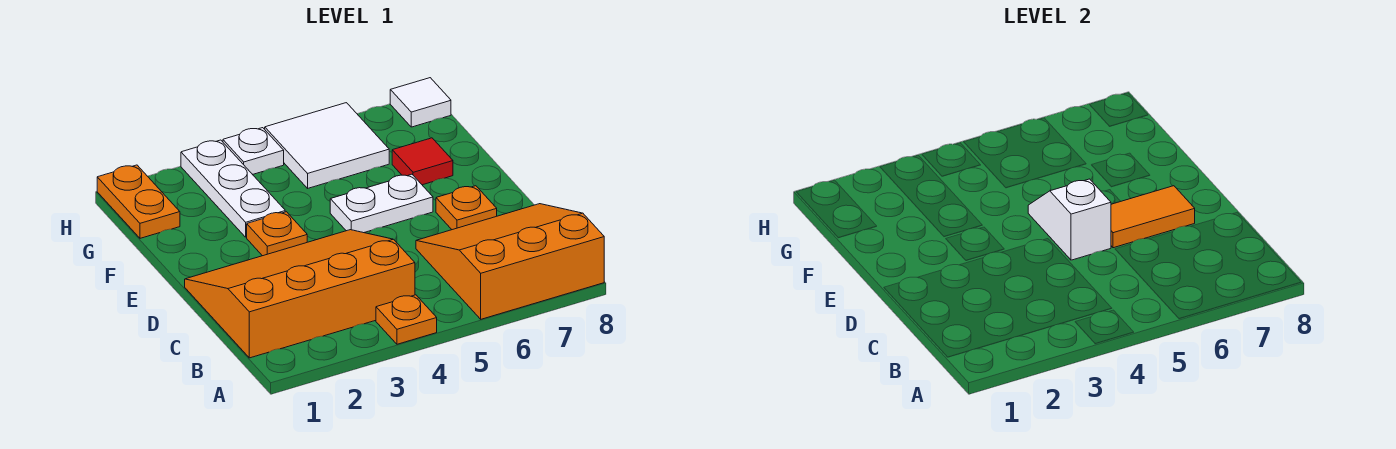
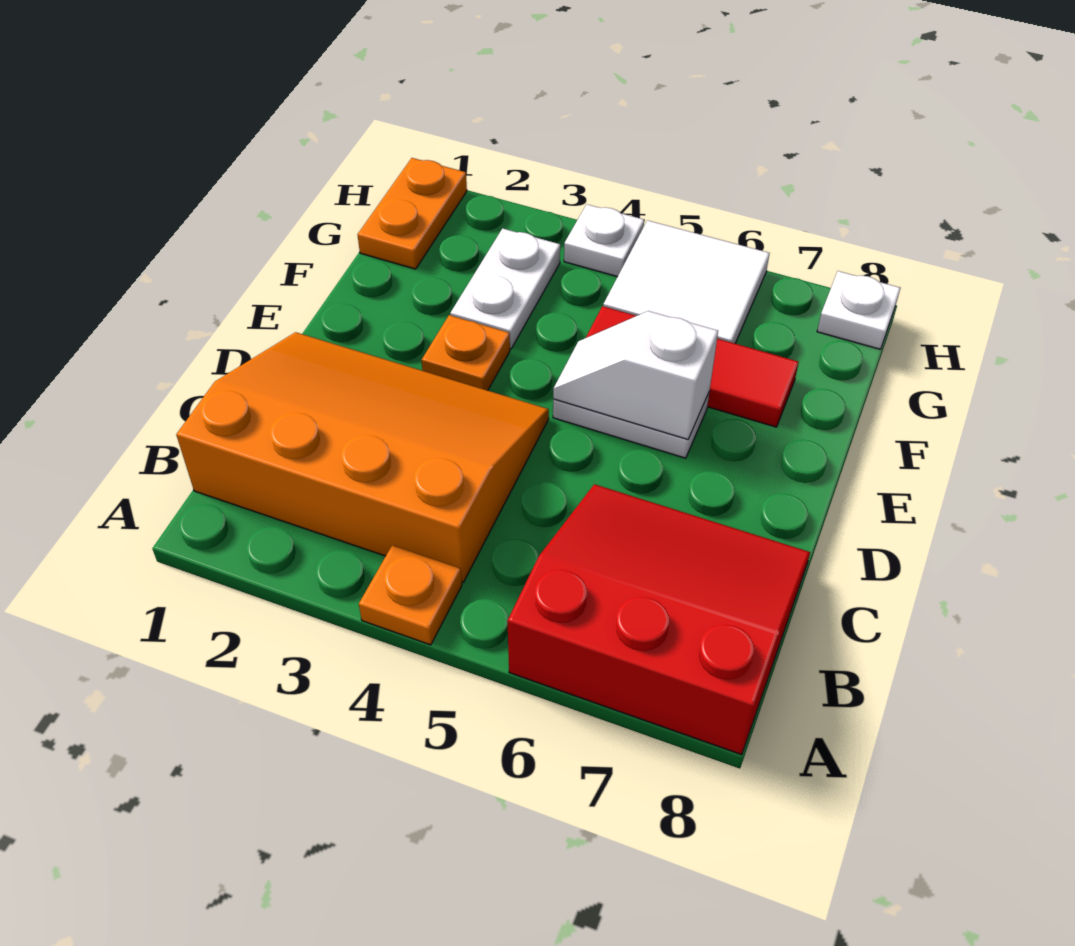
orange 3x3 slope [416,204,604,319] -> red 3x3 slope [507,484,810,755]
white 1x2 slope [1028,179,1111,260] -> white 1x2 slope turned to [553,311,718,440]
orange 1x2 tile [1111,186,1195,248] -> none
orange 1x1 plate [436,186,497,230] -> none
white 1x3 plate [181,140,285,237] -> white 1x2 plate [450,228,560,349]
red 1x1 tile [392,138,453,185] -> red 1x3 tile [586,306,799,427]
white 1x1 tile [390,78,451,127] -> white 1x1 plate [817,271,900,349]

